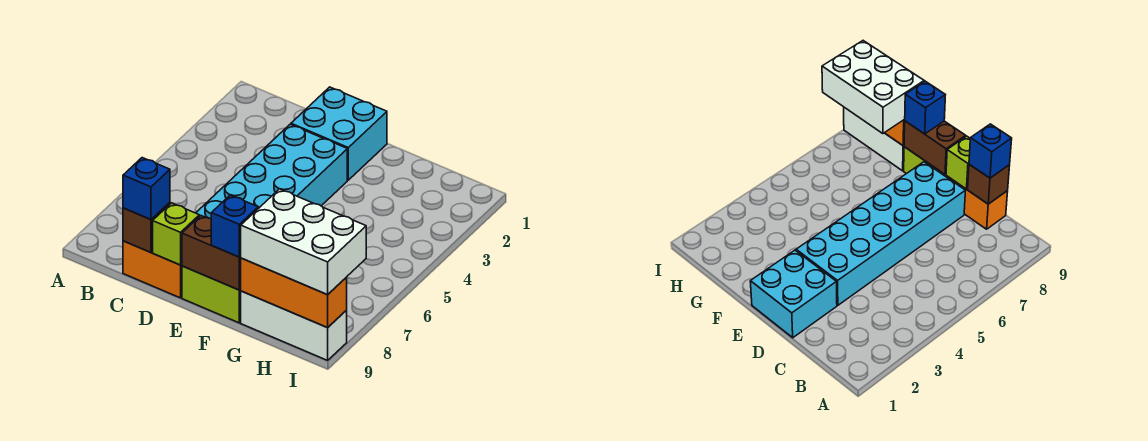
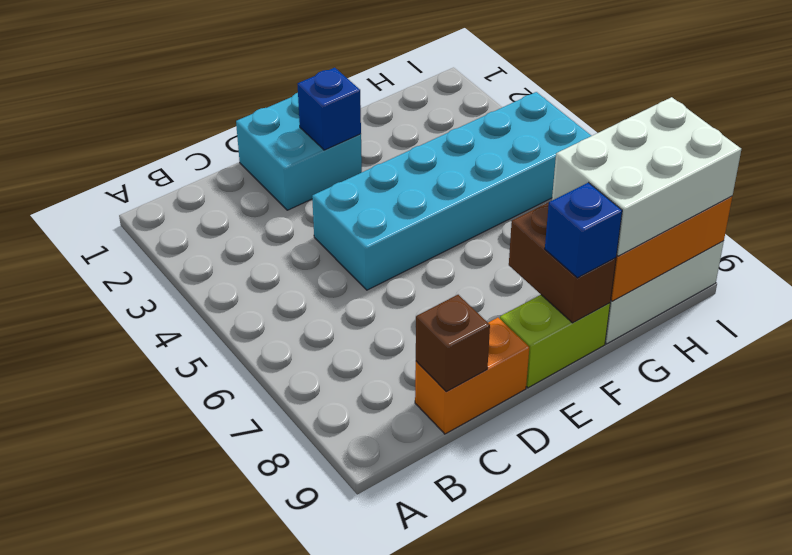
blue 1x1 brick [123,158,170,220] -> blue 1x1 brick moved to [298,68,361,150]
cyan 2x6 brick [196,124,347,219] -> cyan 2x6 brick turned to [312,92,591,290]
lime 1x1 brick [153,203,199,265] -> none
brown 1x2 brick [182,216,241,290] -> brown 1x2 brick turned to [509,202,616,323]

